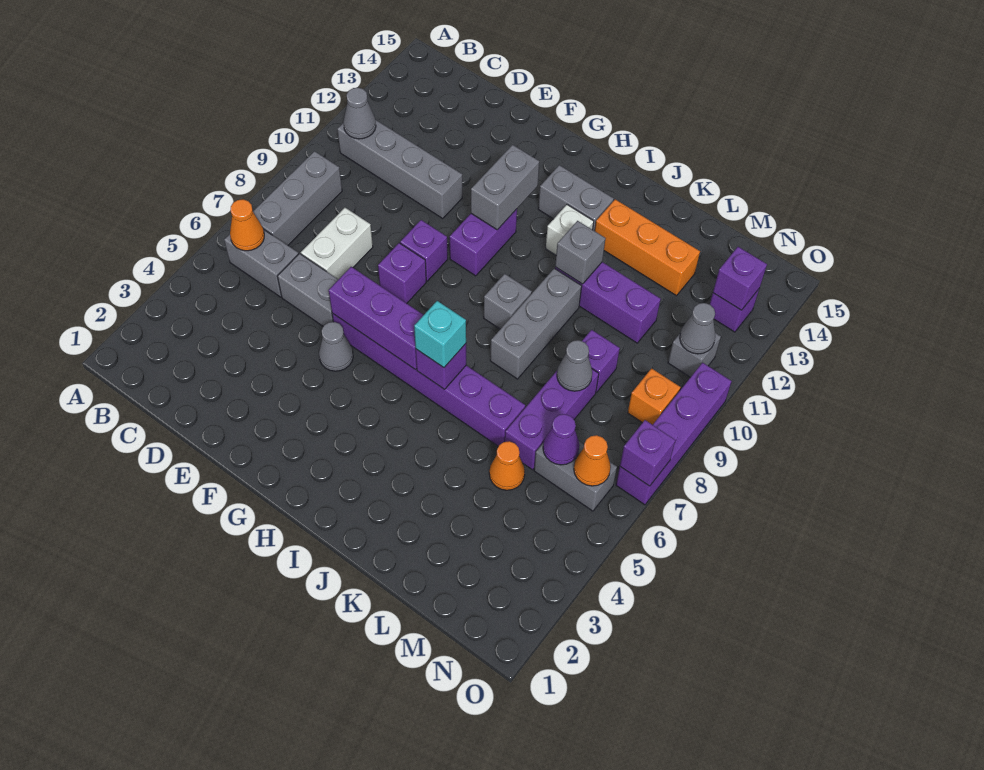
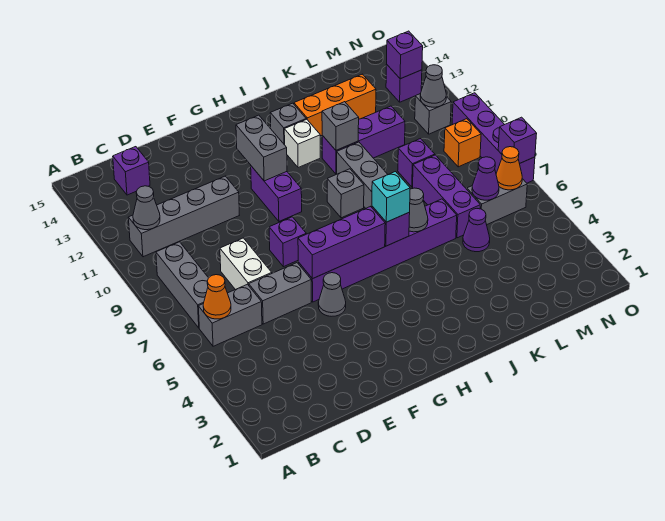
purple 1x1 brick [400,220,448,281] -> purple 1x1 brick moved to [113,147,150,195]
grey 1x2 brick [538,165,614,231] -> grey 1x1 brick [270,103,306,145]
orange 1x1 cone [489,441,525,490] -> purple 1x1 cone [463,209,490,252]
grey 1x1 cone [557,340,592,391] -> grey 1x1 cone moved to [409,188,428,232]

